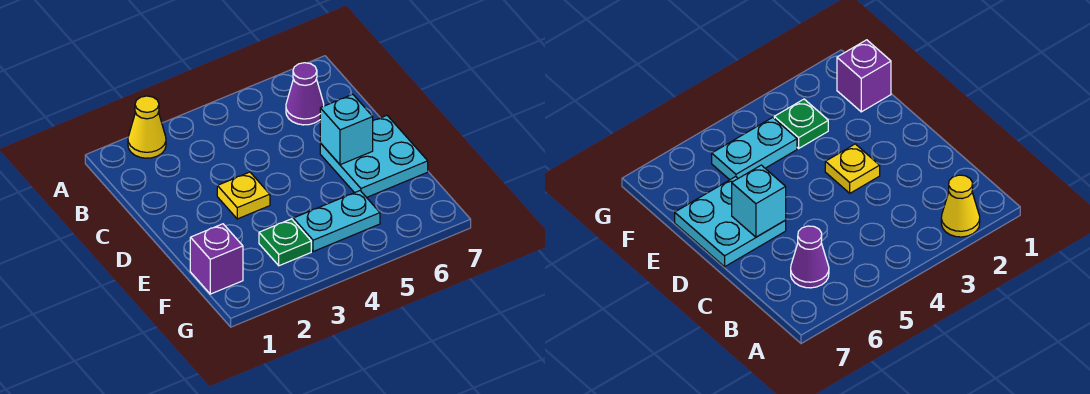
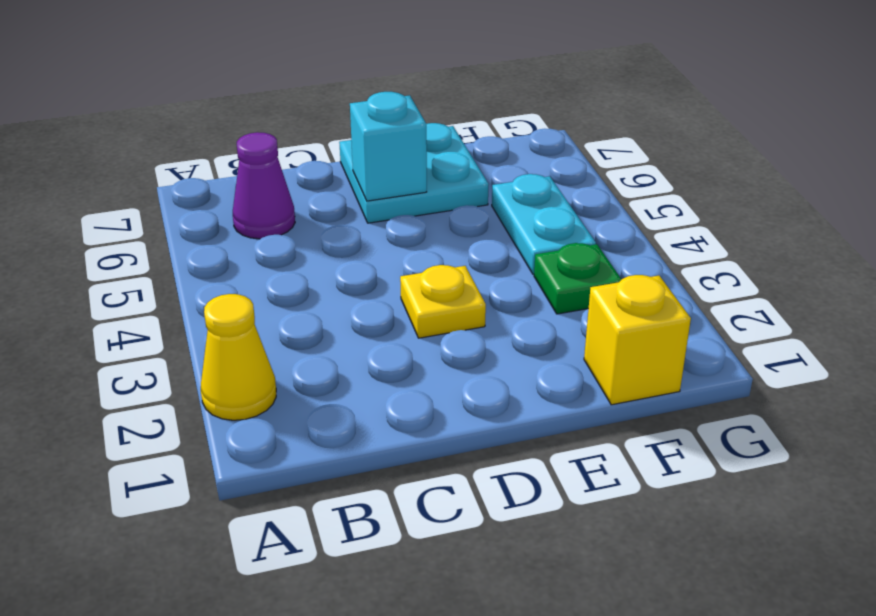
purple 1x1 brick [190,224,243,294] -> yellow 1x1 brick [584,275,691,405]

